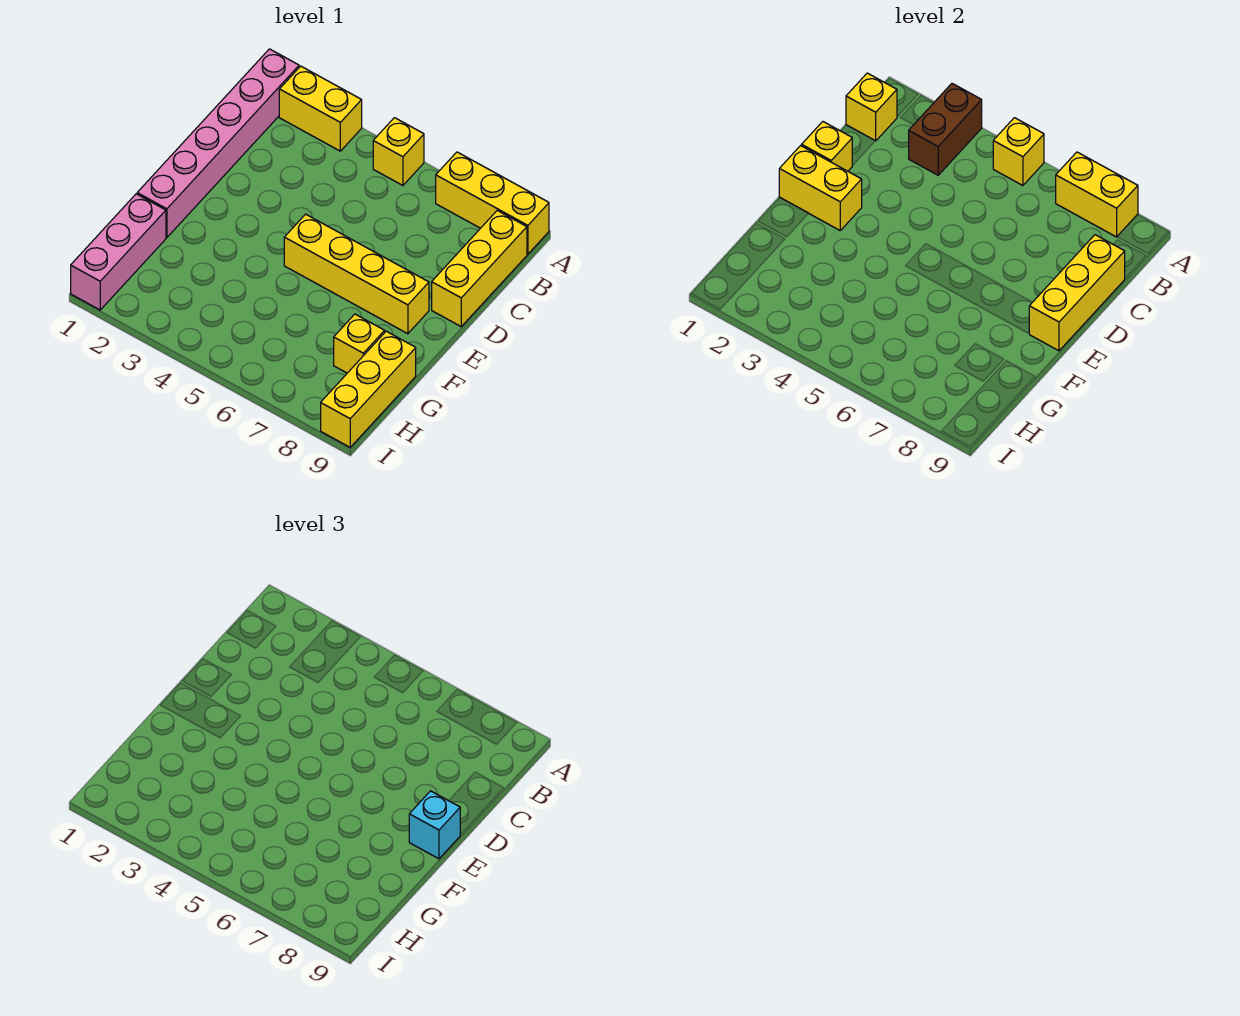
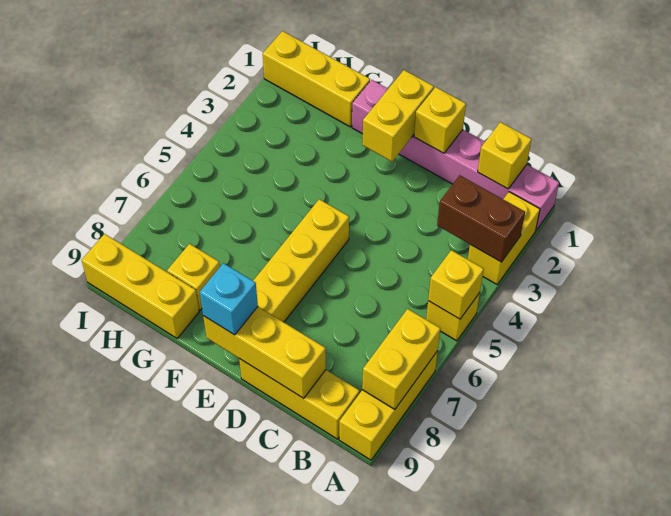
pink 1x3 brick [71,194,166,310] -> yellow 1x3 brick [263,31,370,127]

